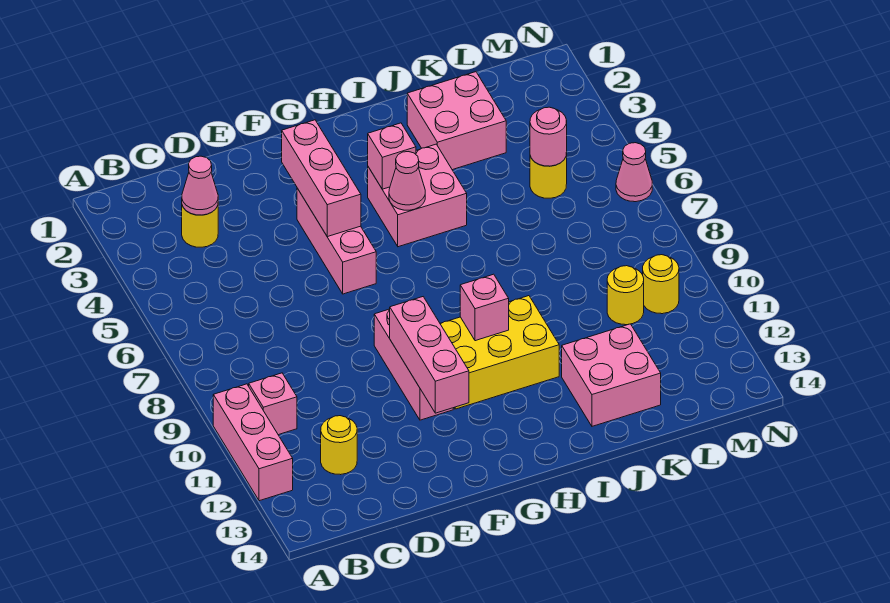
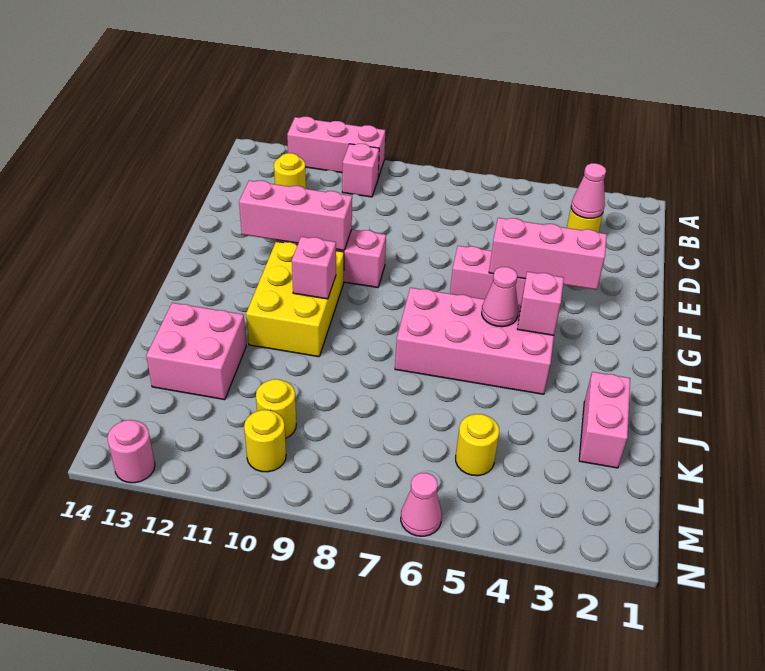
pink 2x2 brick [368,144,467,247] -> pink 2x4 brick [395,288,554,394]
pink 2x2 brick [407,72,506,170] -> pink 1x2 brick [579,372,630,468]
pink 1x1 round brick [530,107,567,166] -> pink 1x1 round brick moved to [107,420,155,483]

